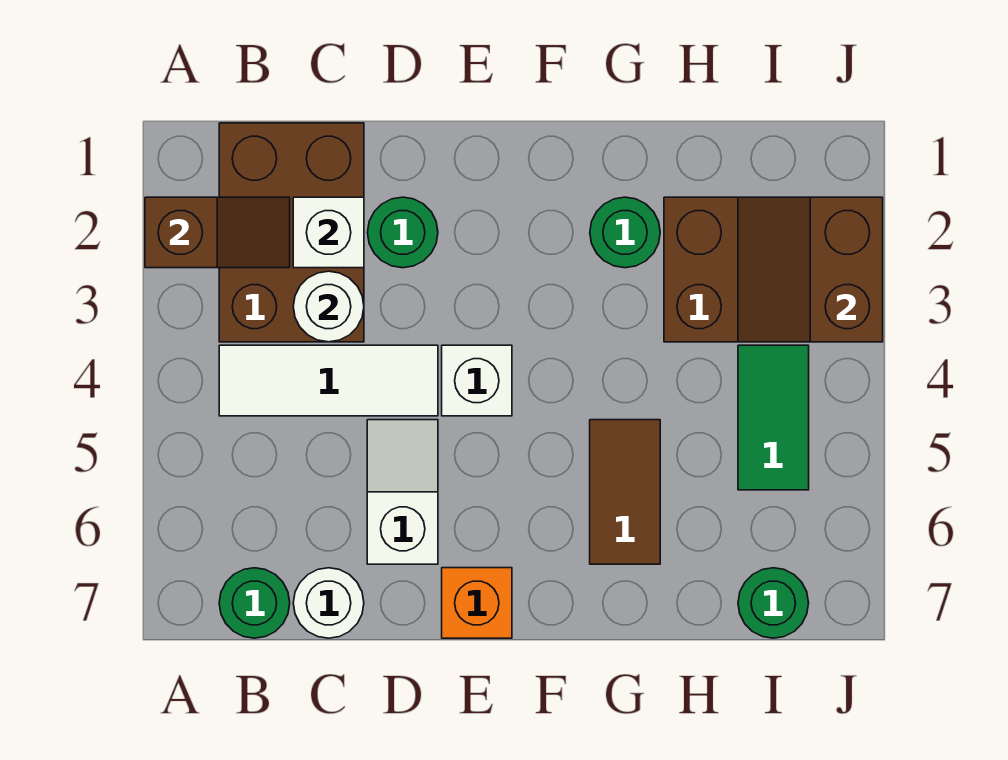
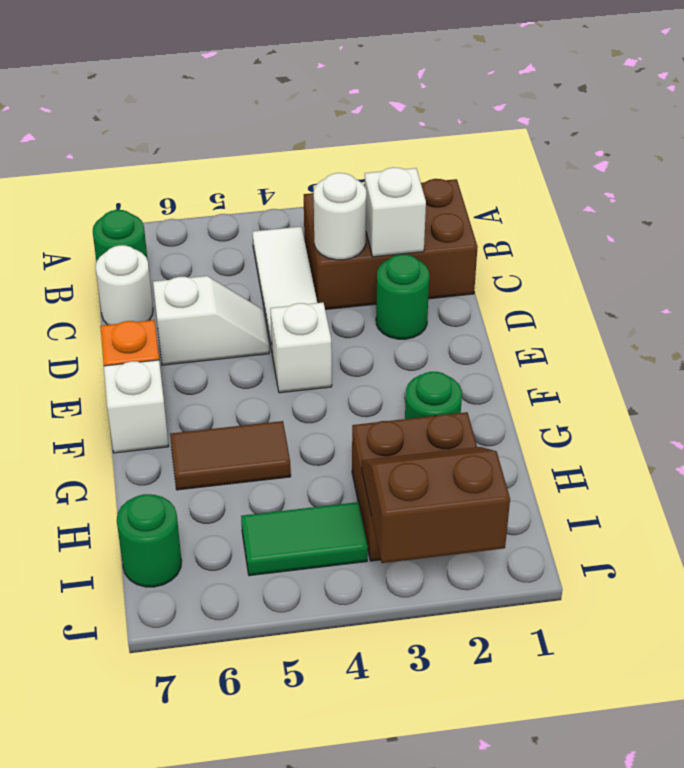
brown 1x2 slope [145,197,290,268] -> none
none -> white 1x1 brick [104,360,169,453]

